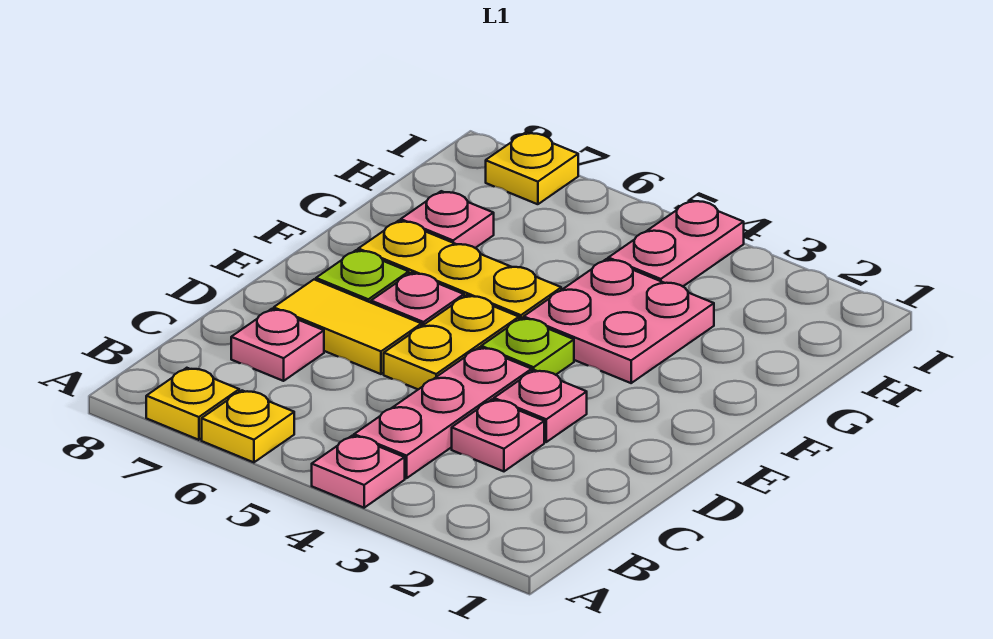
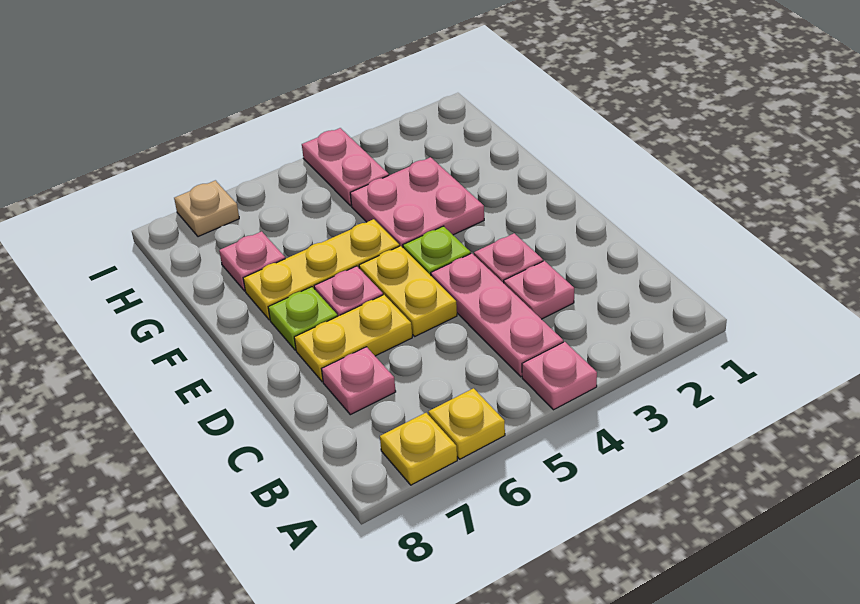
yellow 1x2 tile [274,280,421,374] -> yellow 1x2 plate [294,295,412,382]
yellow 1x1 plate [486,132,578,204] -> tan 1x1 plate [174,180,239,237]

